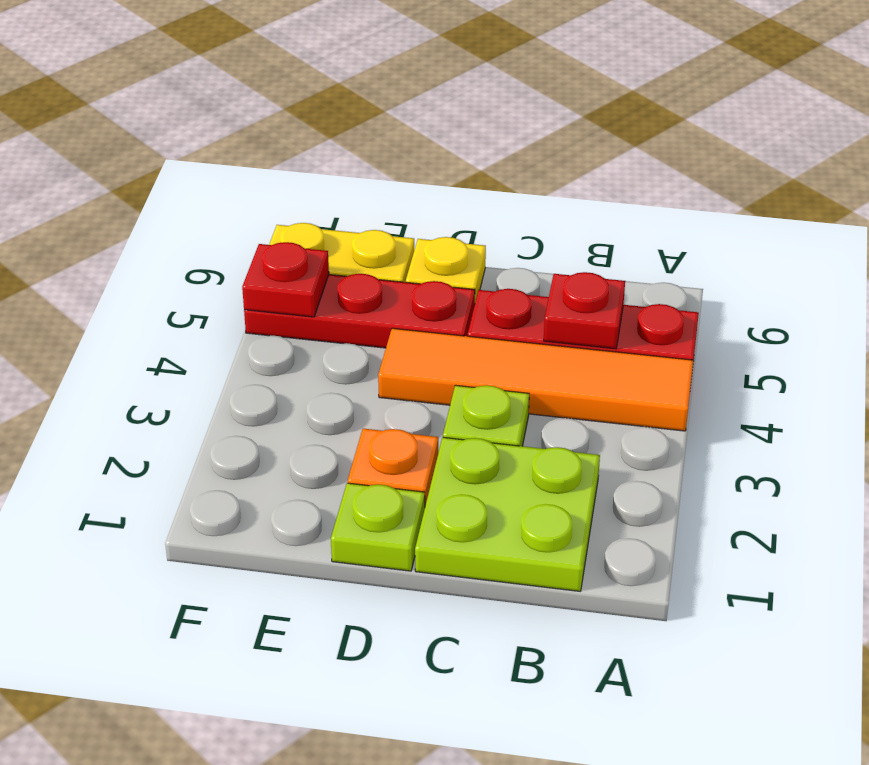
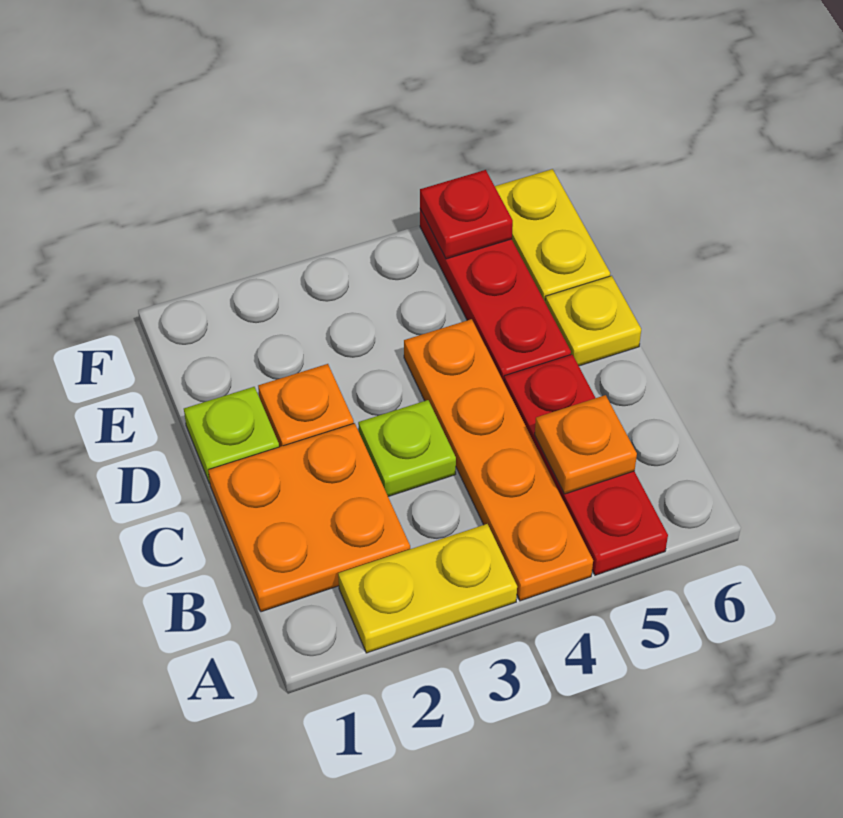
none -> yellow 1x2 plate [338,524,517,653]
orange 1x4 tile [378,328,694,431] -> orange 1x4 plate [404,319,593,601]
lime 2x2 plate [415,437,600,591] -> orange 2x2 plate [208,423,410,612]
red 1x1 plate [544,272,625,349] -> orange 1x1 plate [535,395,637,494]

